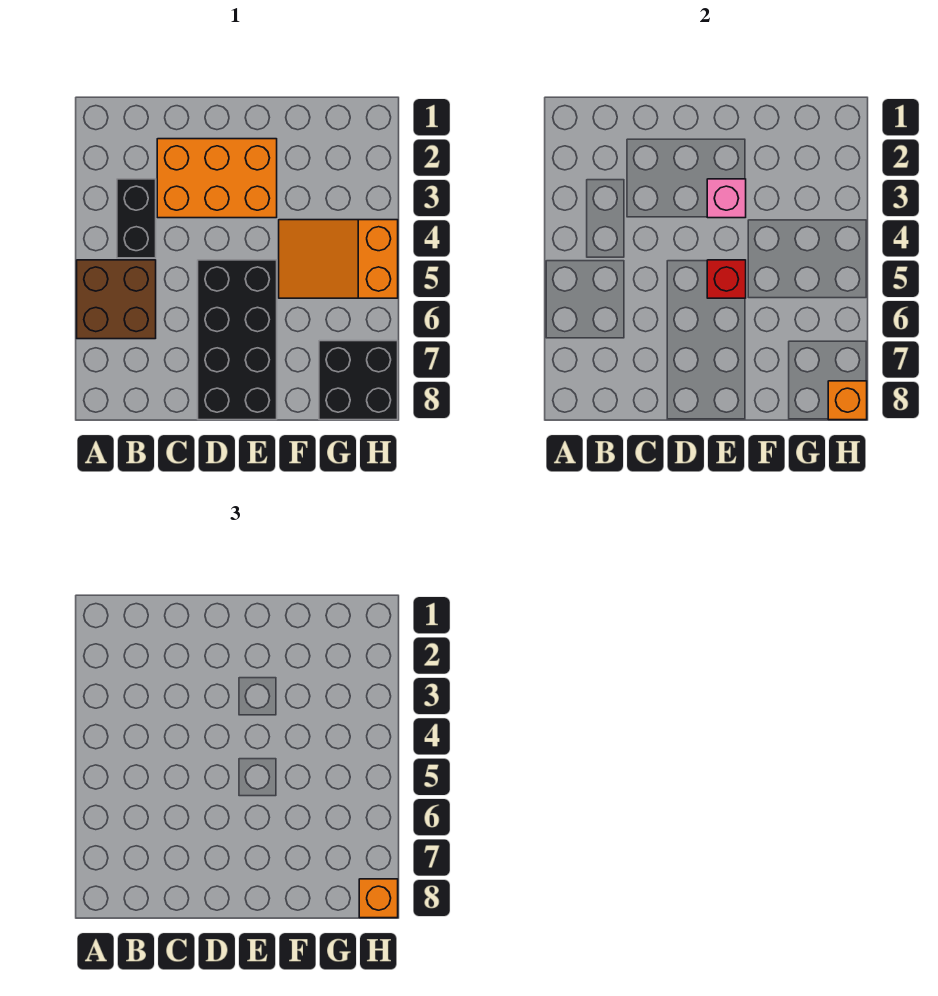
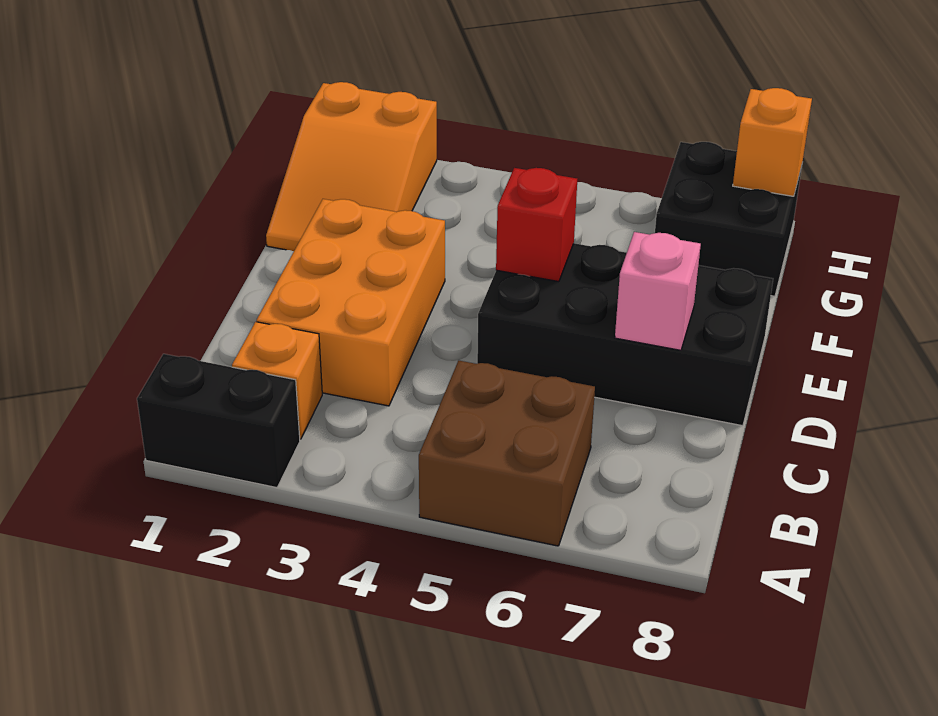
black 1x2 brick [117,179,156,258] -> black 1x2 brick moved to [137,354,300,488]
pink 1x1 brick [707,179,746,218] -> pink 1x1 brick moved to [615,232,701,350]
orange 2x3 slope [279,220,398,298] -> orange 2x3 slope moved to [266,82,437,251]
orange 1x1 brick [359,879,398,918] -> orange 1x1 brick moved to [232,322,322,439]

